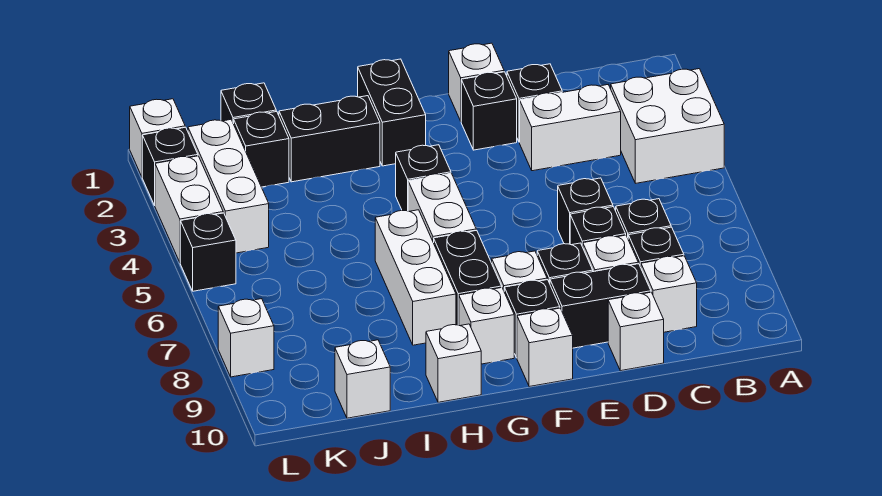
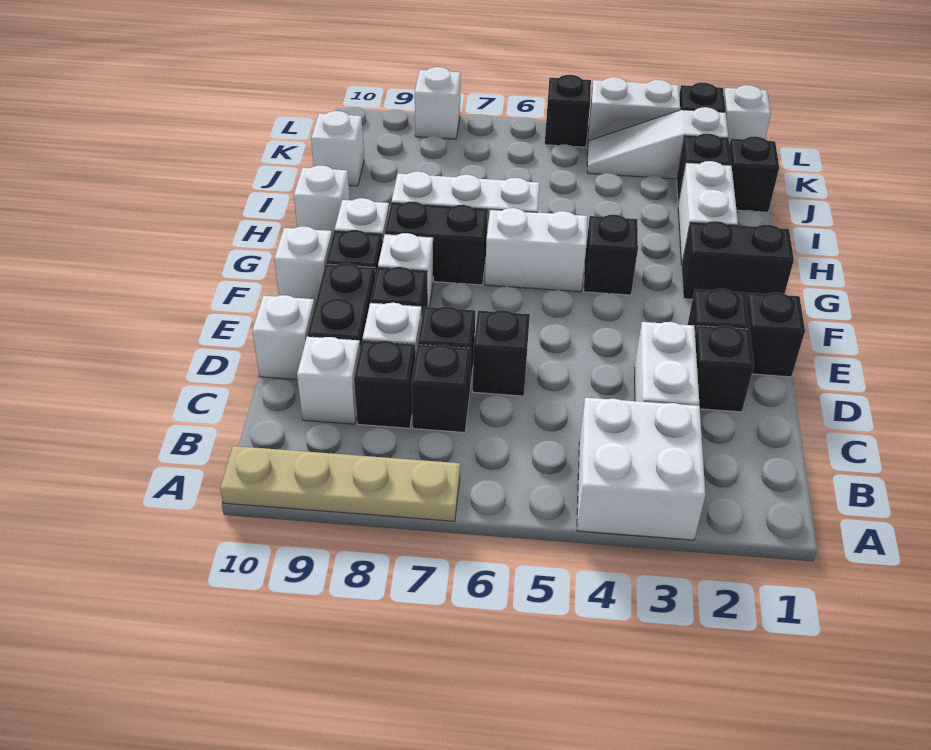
none -> tan 1x4 plate [220,446,460,521]
white 1x1 brick [449,43,504,121] -> black 1x1 brick [747,292,805,377]
black 1x2 brick [279,96,380,182] -> white 1x2 brick [678,161,738,265]
white 1x3 brick [188,120,269,253] -> white 1x3 slope [587,107,728,179]

